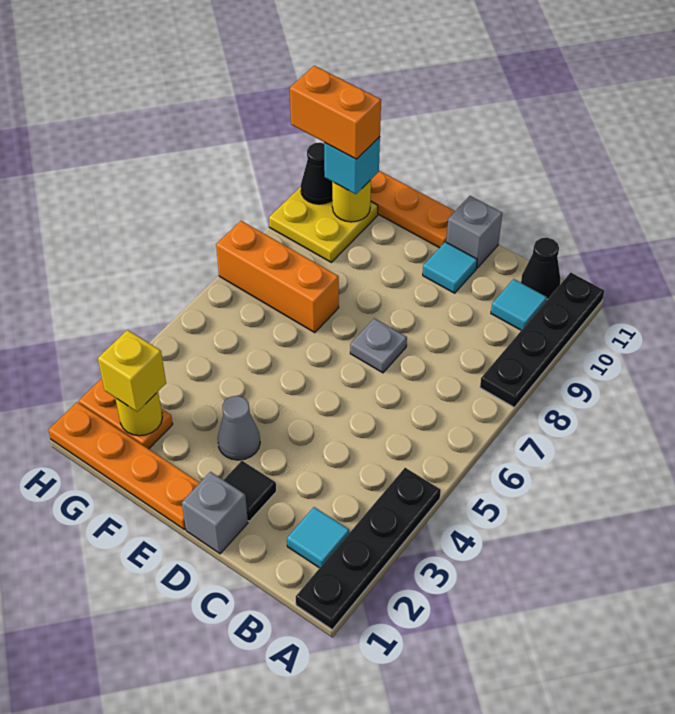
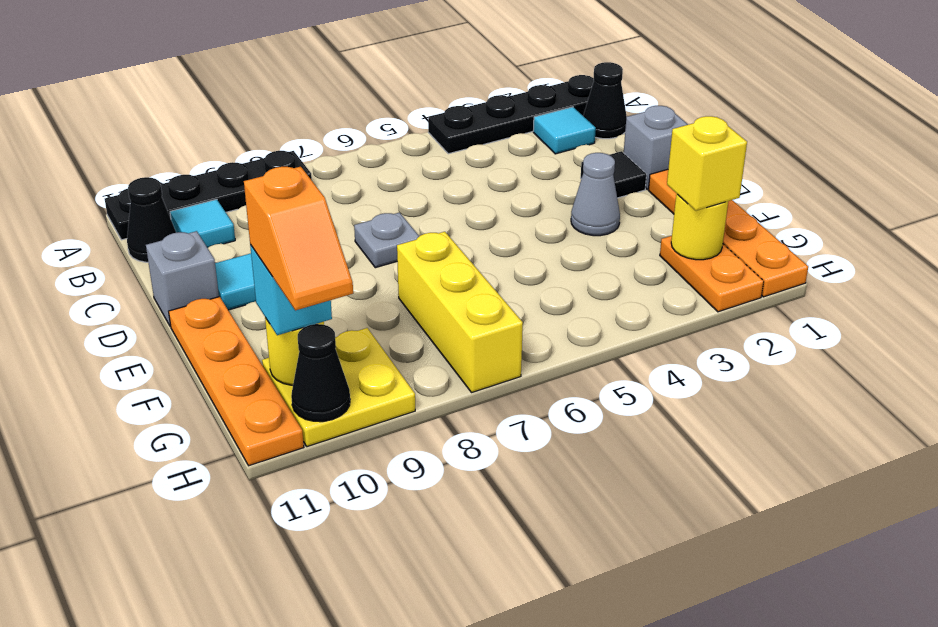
none -> black 1x1 cone [583,62,627,139]
orange 1x3 brick [216,221,339,333] -> yellow 1x3 brick [397,232,523,393]
orange 1x2 brick [290,66,381,159] -> orange 1x2 slope [244,167,353,310]

